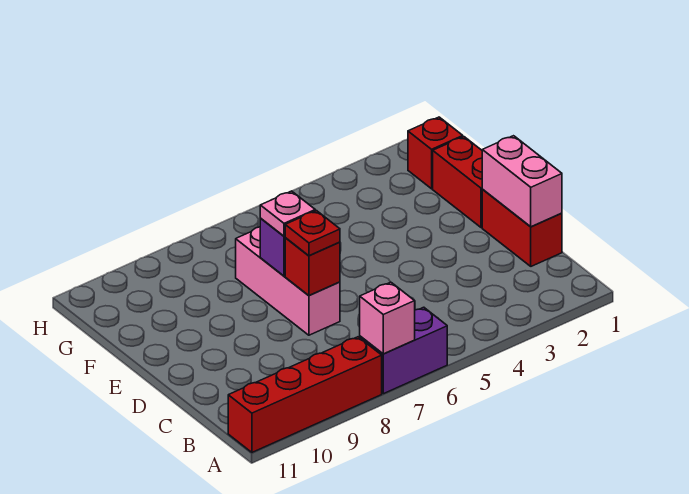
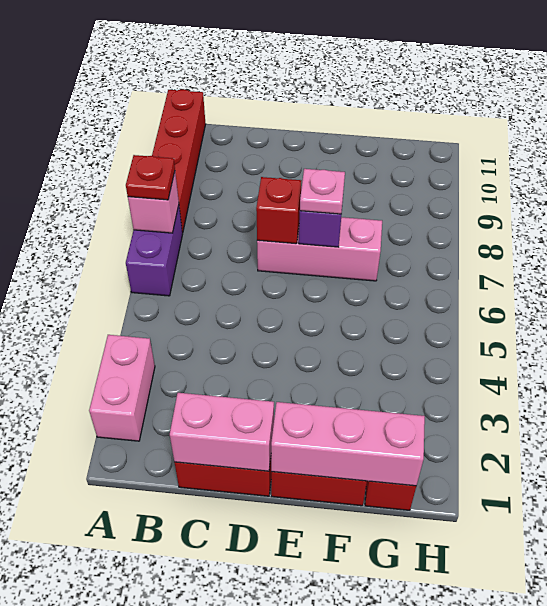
none -> pink 1x2 brick [89,335,155,441]
red 1x1 plate [285,211,340,256] -> red 1x1 plate moved to [126,155,175,200]
none -> pink 1x3 brick [271,402,425,486]

